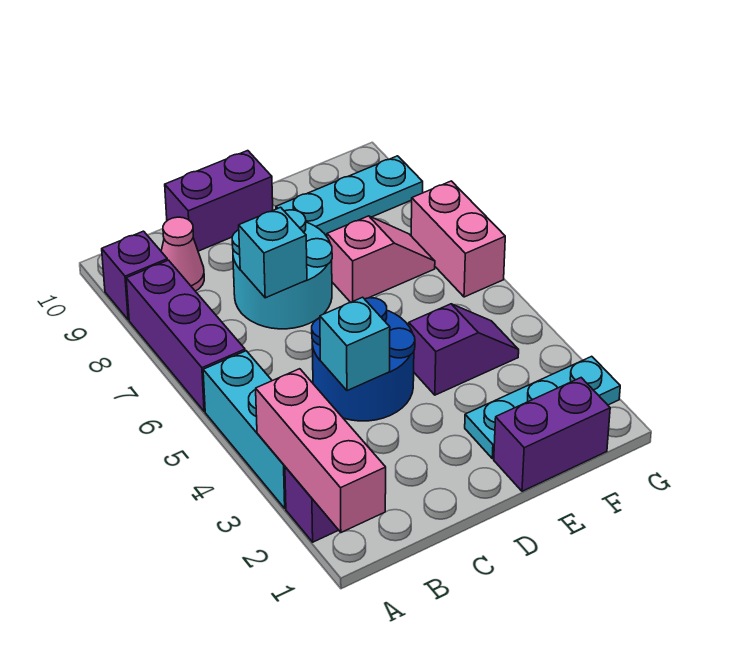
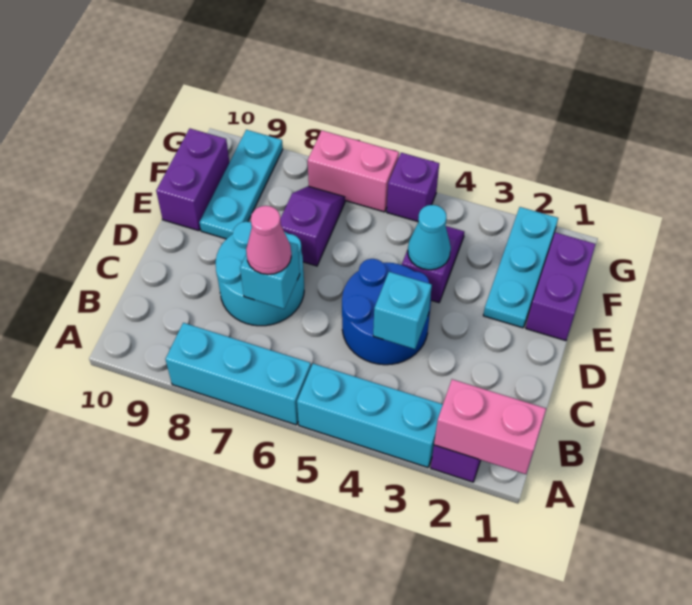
pink 1x3 brick [256,369,386,532] -> pink 1x2 brick [434,379,546,474]
purple 1x3 brick [126,260,245,411] -> cyan 1x3 brick [165,323,311,425]
purple 1x1 brick [102,231,167,320] -> purple 1x1 brick moved to [387,153,439,221]
pink 1x1 cone [161,217,204,291] -> pink 1x1 cone moved to [246,206,291,274]
purple 1x2 brick [165,151,273,251] -> purple 1x2 brick moved to [156,129,229,231]
none -> cyan 1x1 cone [408,205,451,270]
pink 1x2 slope [327,216,435,302] -> purple 1x2 slope [280,186,345,266]

